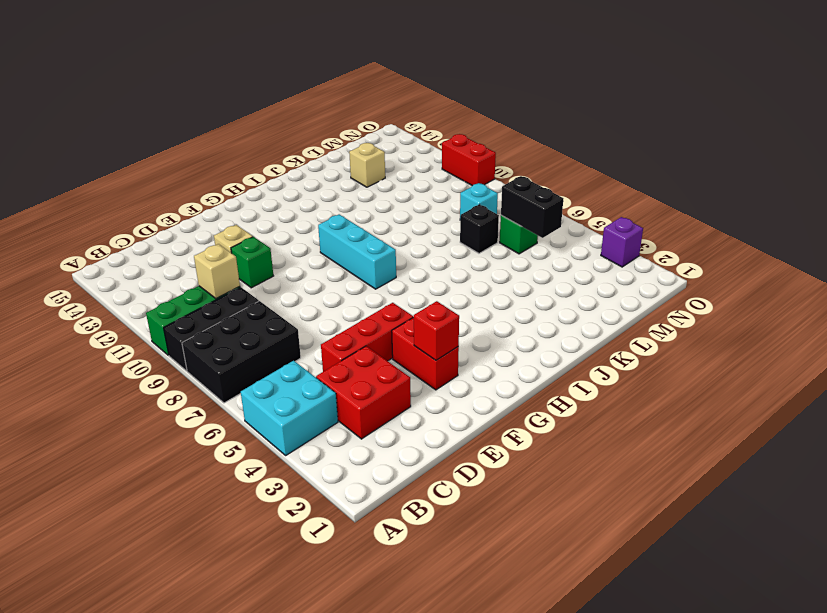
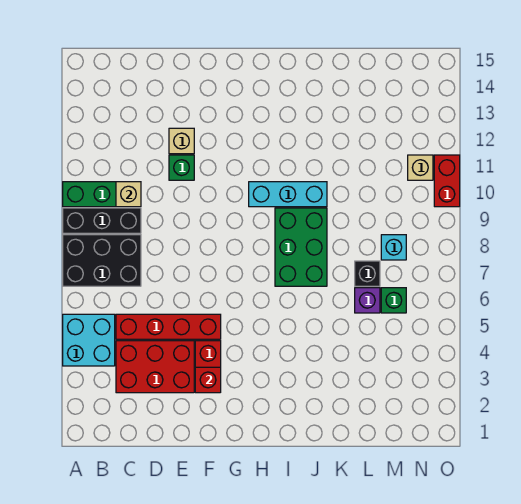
red 2x2 brick [316,346,411,439] -> red 2x3 brick [116,341,194,393]
red 1x3 brick [321,303,413,372] -> red 1x4 brick [116,314,221,339]
cyan 1x3 brick [318,214,396,289] -> cyan 1x3 brick turned to [249,182,327,207]
none -> green 2x3 brick [275,208,327,286]
tan 1x1 brick [349,143,385,187] -> tan 1x1 brick moved to [408,155,433,180]
black 1x2 brick [501,176,564,238] -> none
purple 1x1 brick [601,217,643,267] -> purple 1x1 brick moved to [355,288,380,313]

